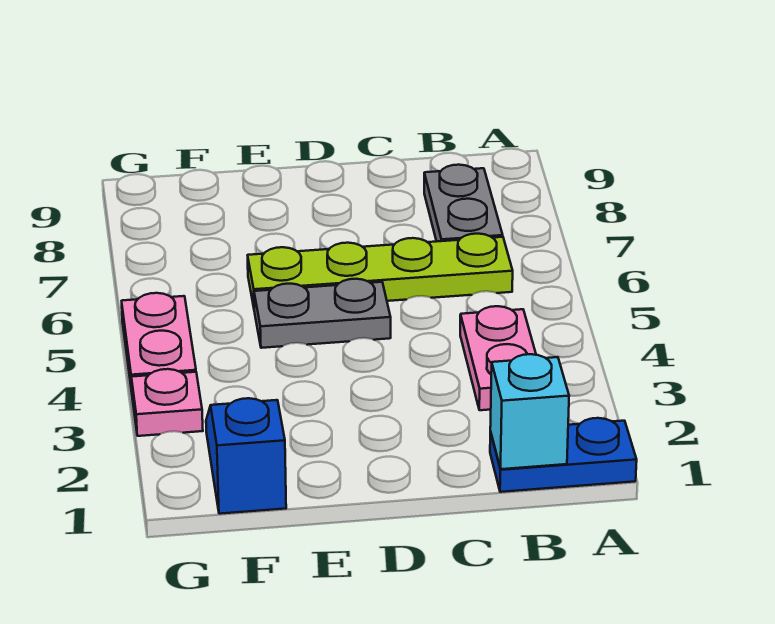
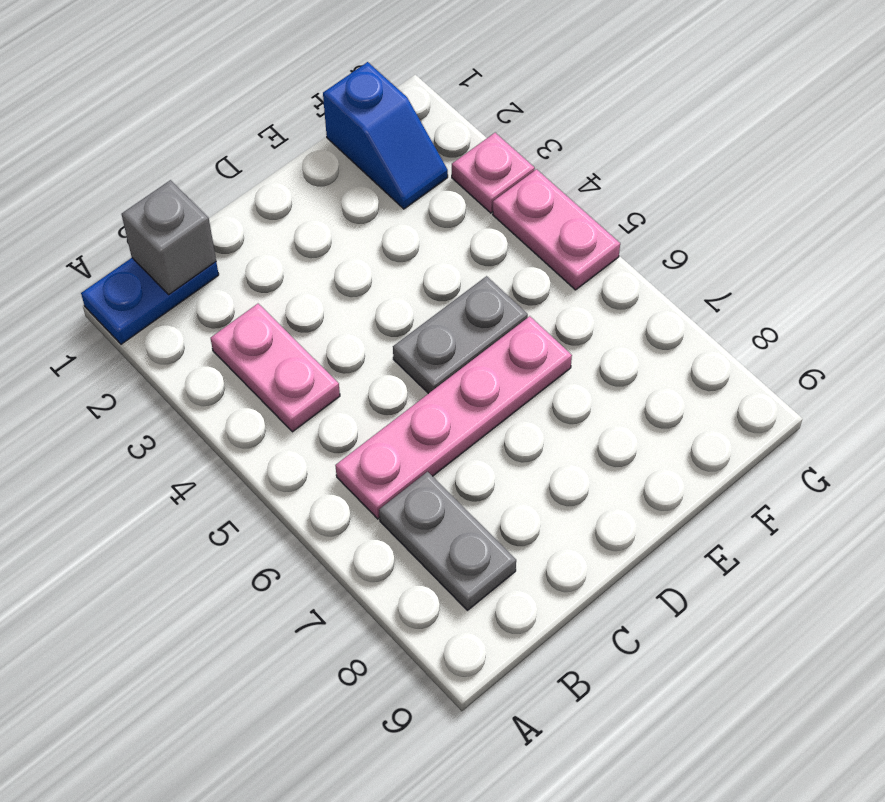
cyan 1x1 brick [490,354,569,469] -> grey 1x1 brick [122,180,216,294]
lime 1x4 plate [248,234,513,307] -> pink 1x4 plate [335,316,572,519]

